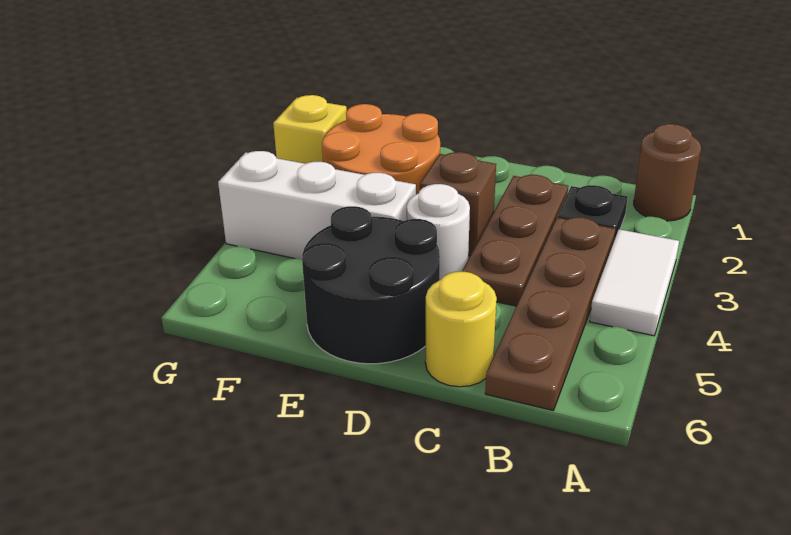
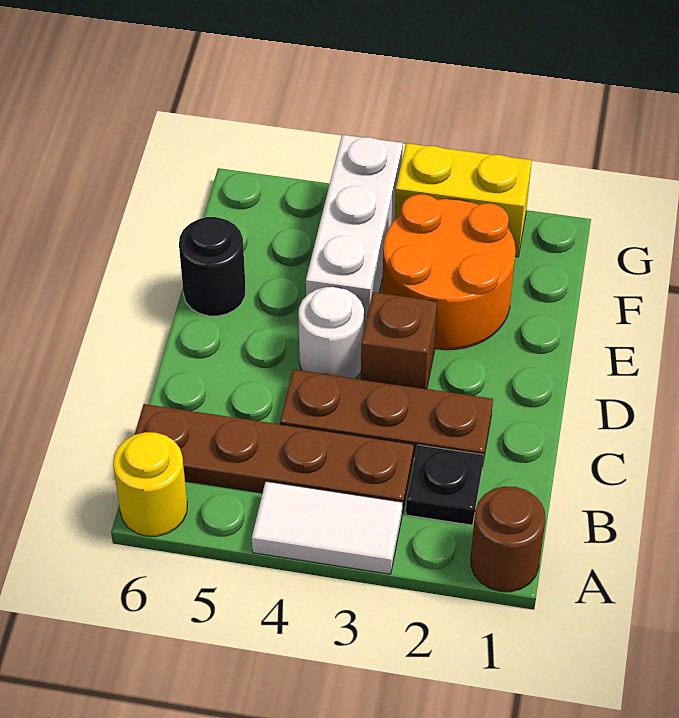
yellow 1x1 round brick [425,272,497,387] -> yellow 1x1 round brick moved to [113,432,187,536]
black 2x2 round brick [302,206,440,364] -> black 1x1 round brick [179,217,246,316]
yellow 1x1 brick [273,95,347,164] -> yellow 1x2 brick [395,143,532,257]

